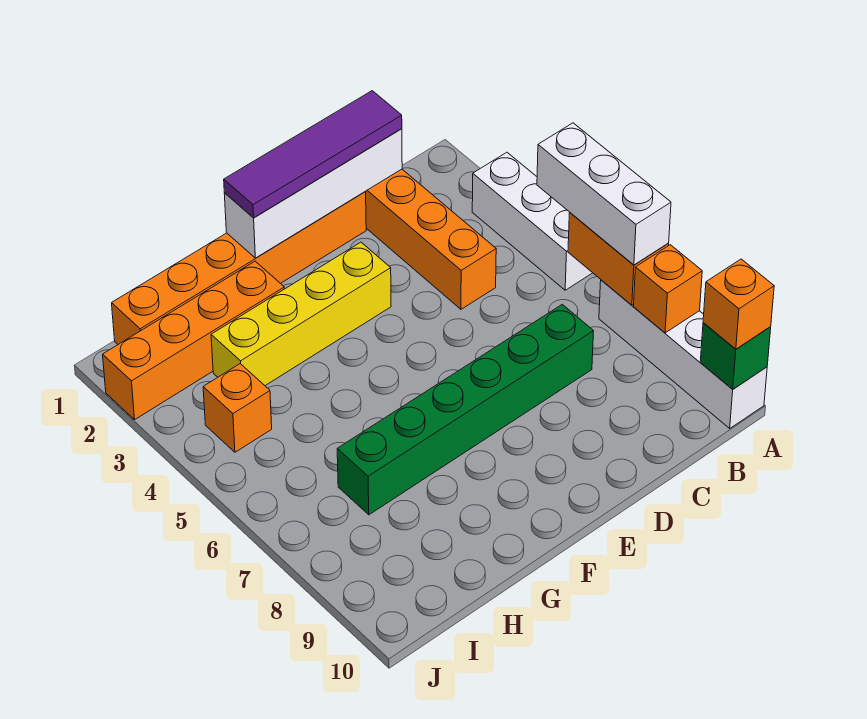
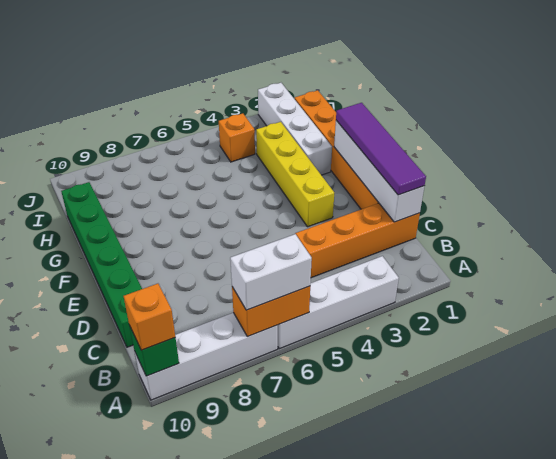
white 1x3 brick [472,152,592,290] -> white 1x4 brick [278,256,399,349]
white 1x3 brick [537,123,671,265] -> white 1x2 brick [230,234,312,310]
orange 1x1 brick [634,245,702,333] -> none
green 1x6 brick [337,304,594,515] -> green 1x6 brick moved to [61,182,142,347]
orange 1x4 brick [103,261,284,420] -> white 1x4 brick [258,83,332,175]

